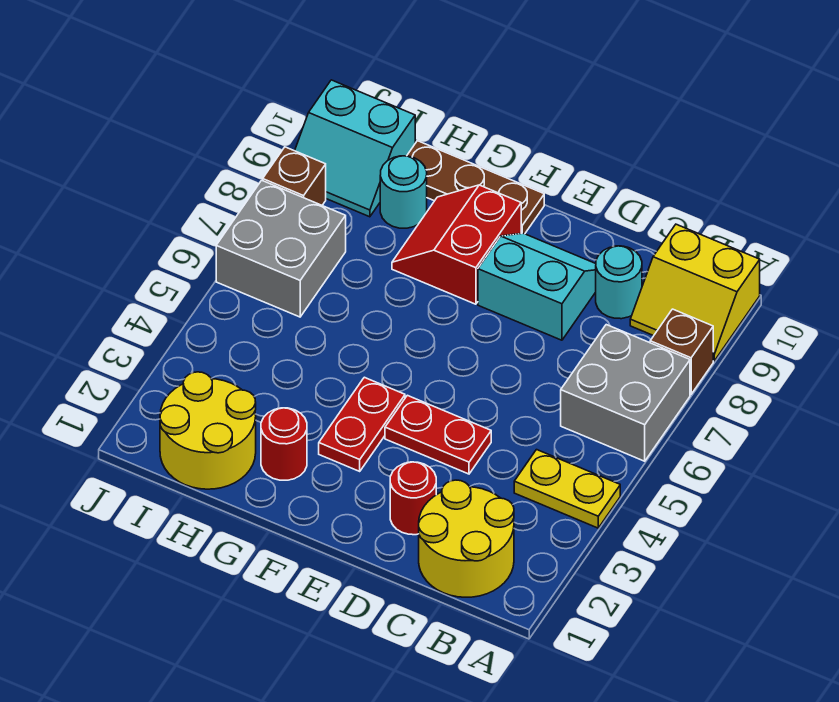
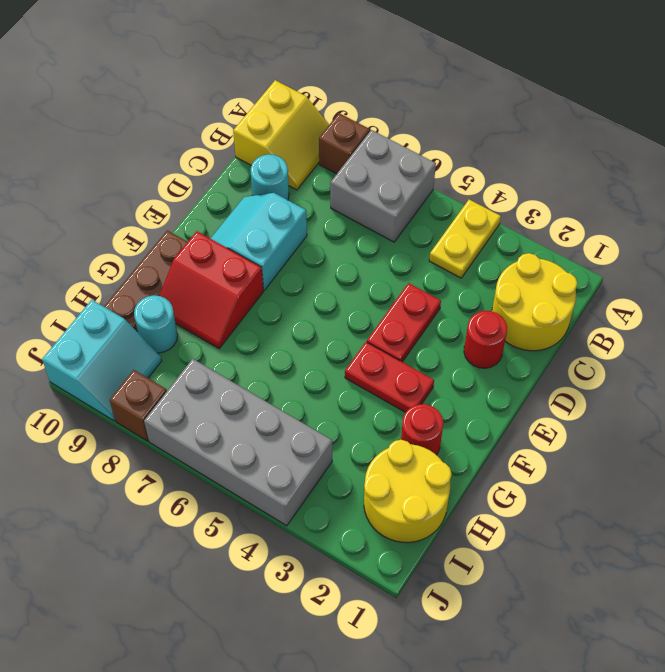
grey 2x2 brick [216,180,346,317] -> grey 2x4 brick [144,359,332,526]

